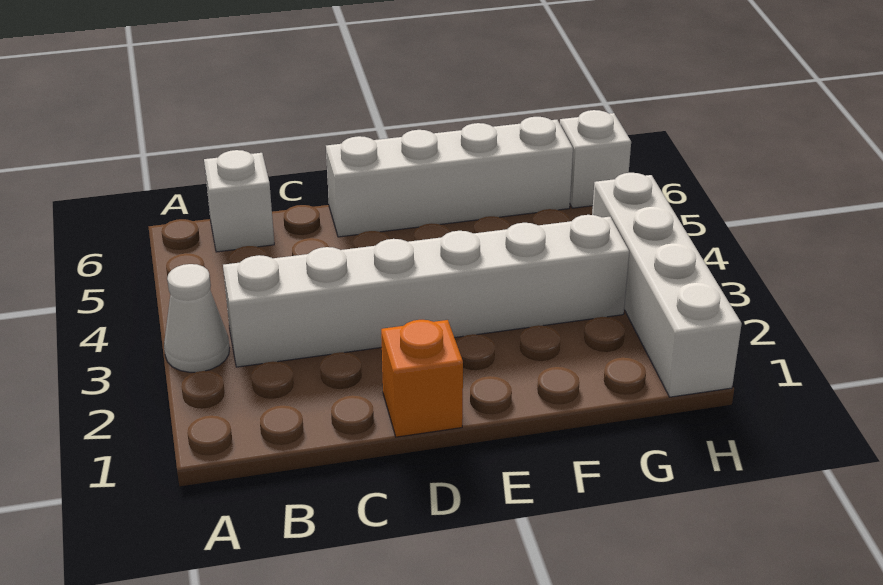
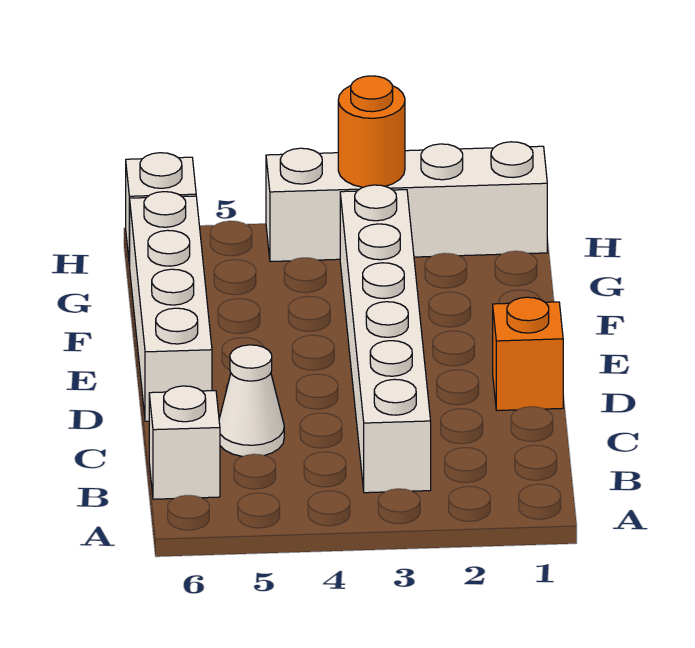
white 1x1 cone [164,264,230,372] -> white 1x1 cone moved to [219,345,284,456]
none -> orange 1x1 round brick [338,76,405,187]

